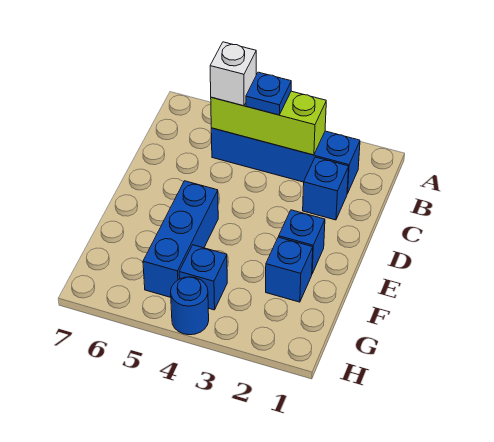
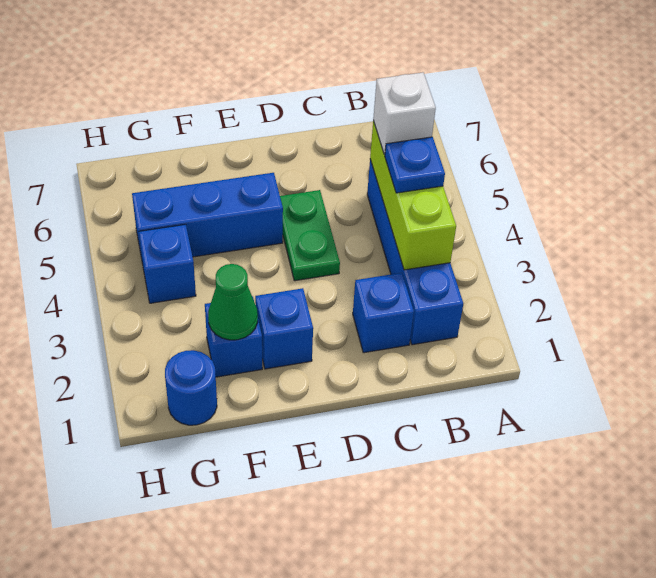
none -> green 1x2 plate [280,190,340,281]
none -> green 1x1 cone [208,264,258,340]
blue 1x1 round brick [171,277,209,335] -> blue 1x1 round brick moved to [165,350,217,425]

